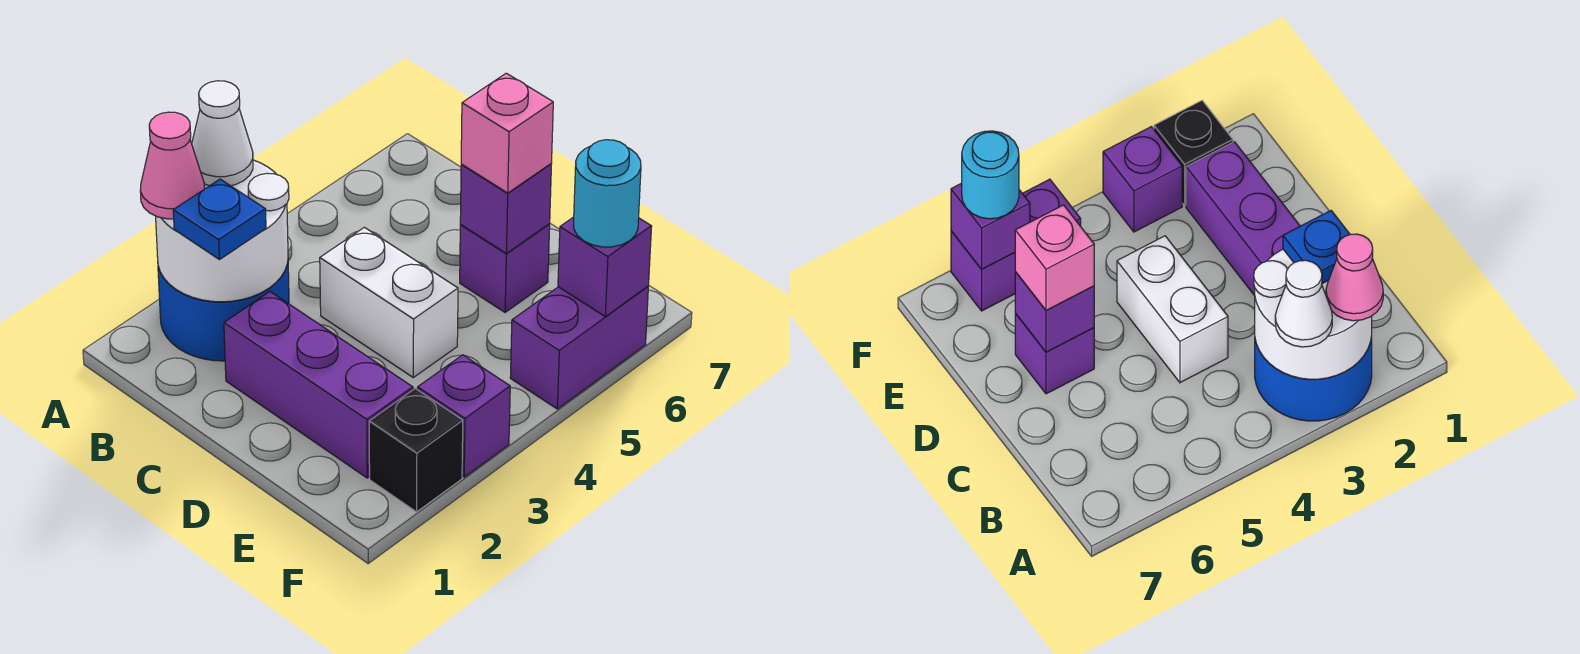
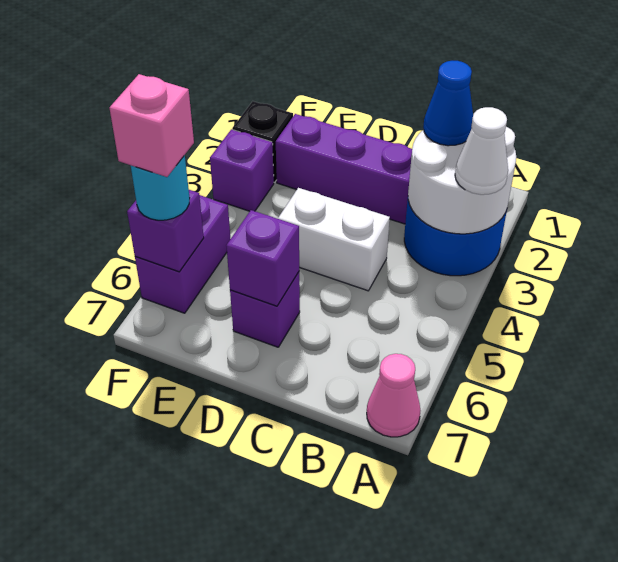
pink 1x1 cone [140,112,205,219] -> pink 1x1 cone moved to [367,354,421,437]
blue 1x1 plate [173,179,266,260] -> blue 1x1 cone [423,61,473,146]
pink 1x1 brick [461,73,553,193] -> pink 1x1 brick moved to [110,74,194,177]

